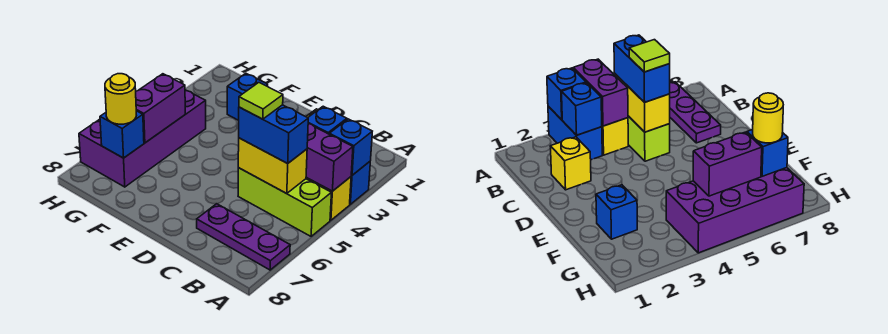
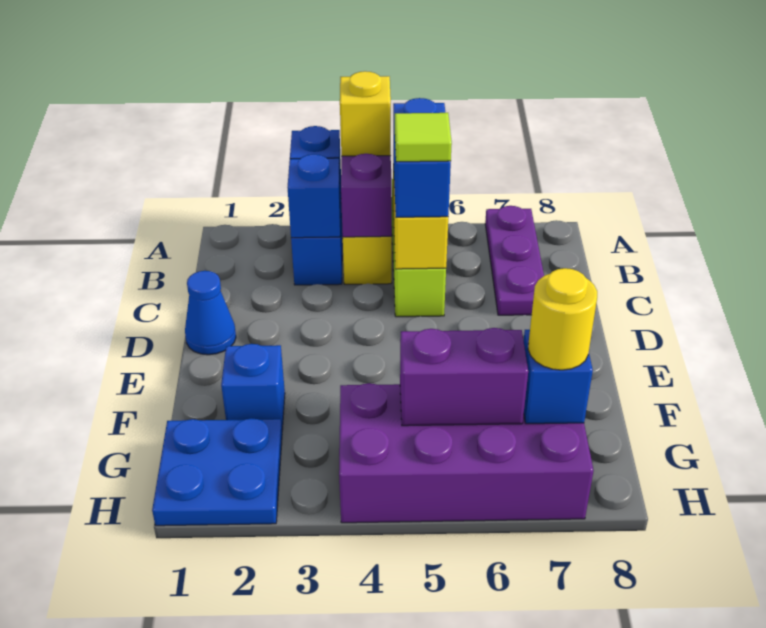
yellow 1x1 brick [550,137,591,190] -> yellow 1x1 brick moved to [340,71,391,156]
none -> blue 1x1 cone [185,271,236,355]
none -> blue 2x2 plate [152,418,282,526]

